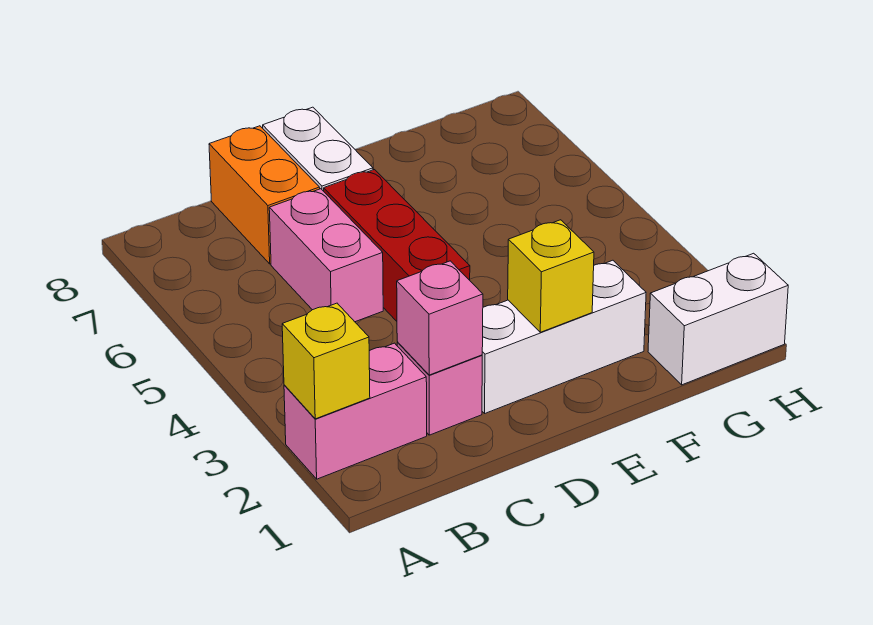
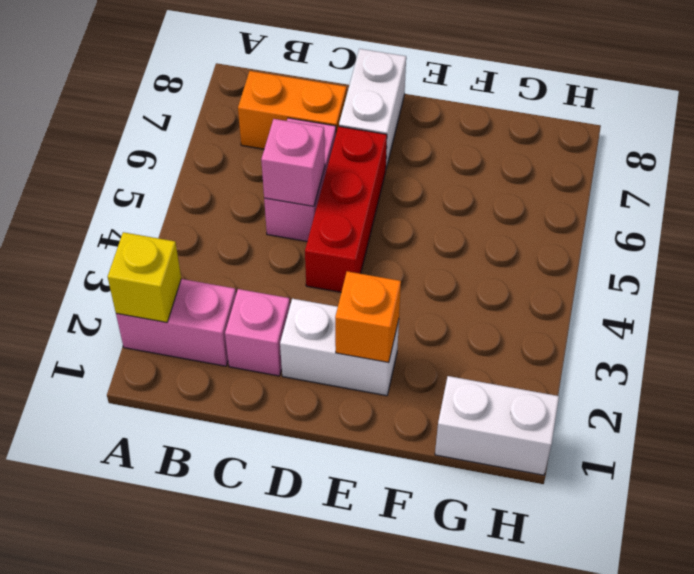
pink 1x1 brick [397,261,483,375] -> pink 1x1 brick moved to [261,119,325,206]
orange 1x2 brick [209,126,320,264] -> orange 1x2 brick turned to [238,71,347,149]
white 1x3 brick [482,260,646,413] -> white 1x2 brick [280,299,399,396]
yellow 1x1 brick [508,220,594,332] -> orange 1x1 brick [335,271,401,363]

